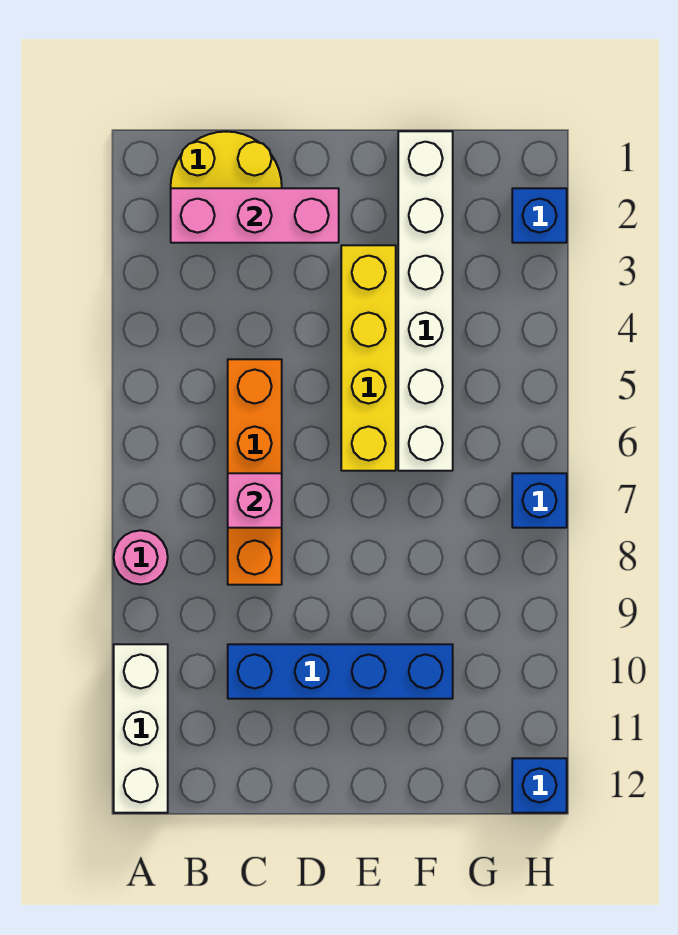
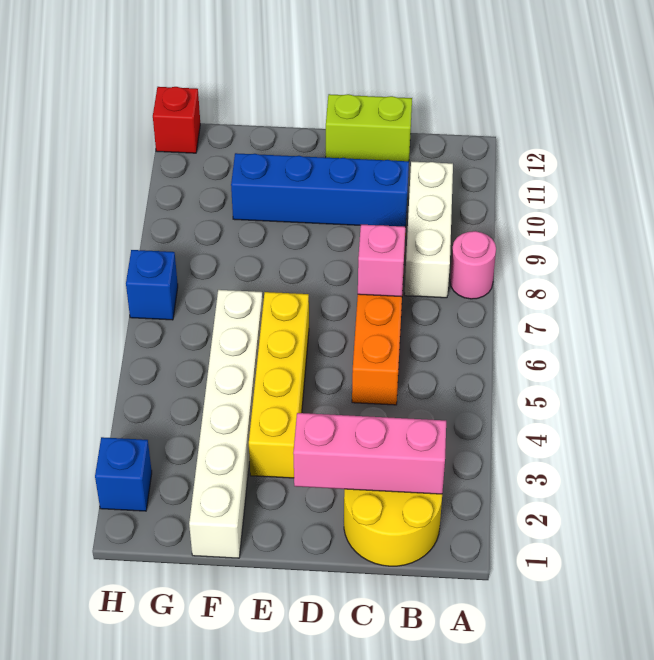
white 1x3 brick [114,644,168,813] -> white 1x3 brick moved to [404,162,453,298]
none -> lime 1x2 brick [326,94,412,161]
blue 1x1 brick [512,758,567,813] -> red 1x1 brick [153,87,200,153]

